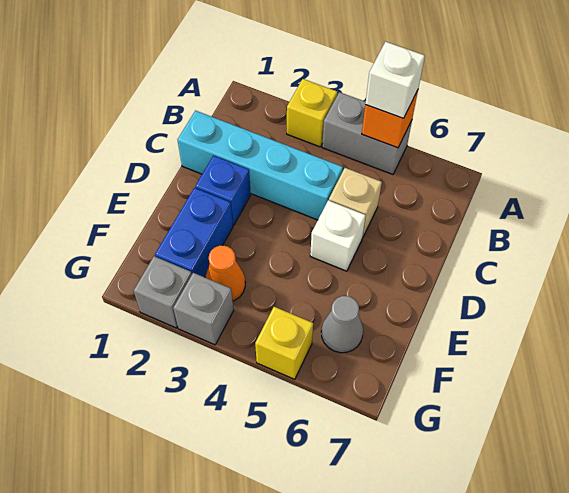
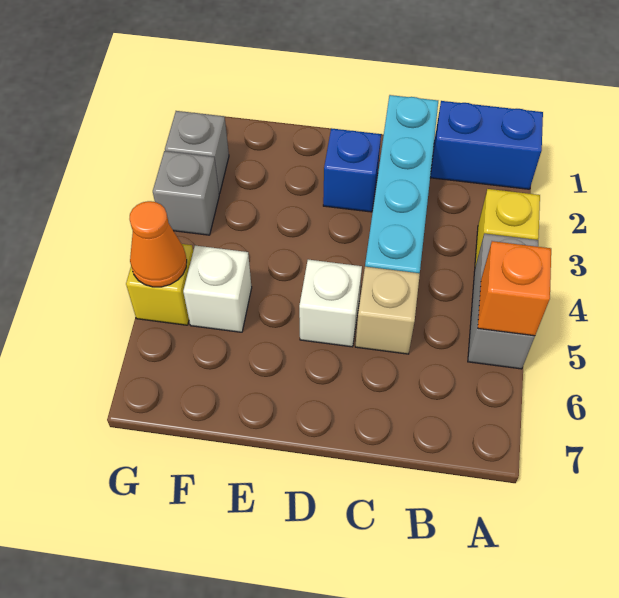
white 1x1 brick [365,42,425,118] -> white 1x1 brick moved to [183,246,252,332]
blue 1x2 brick [155,188,233,277] -> blue 1x2 brick moved to [430,101,543,189]
orange 1x1 cone [205,245,245,301] -> orange 1x1 cone moved to [130,201,187,287]
grey 1x1 cone [321,296,363,353] -> none

